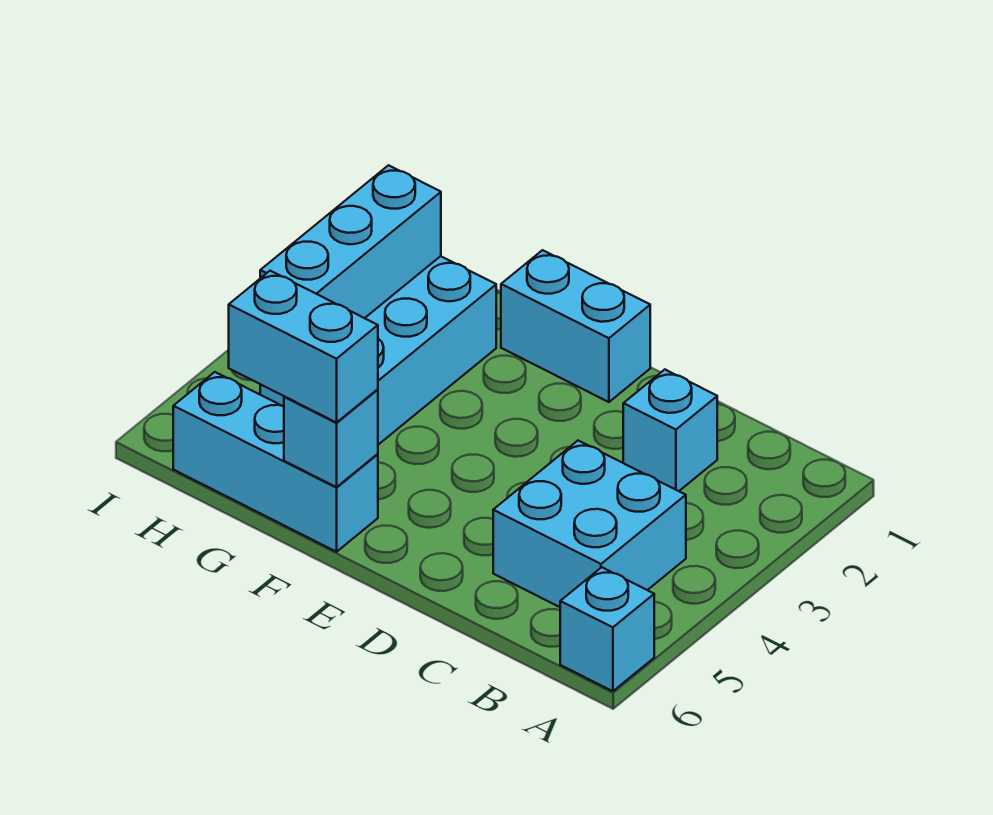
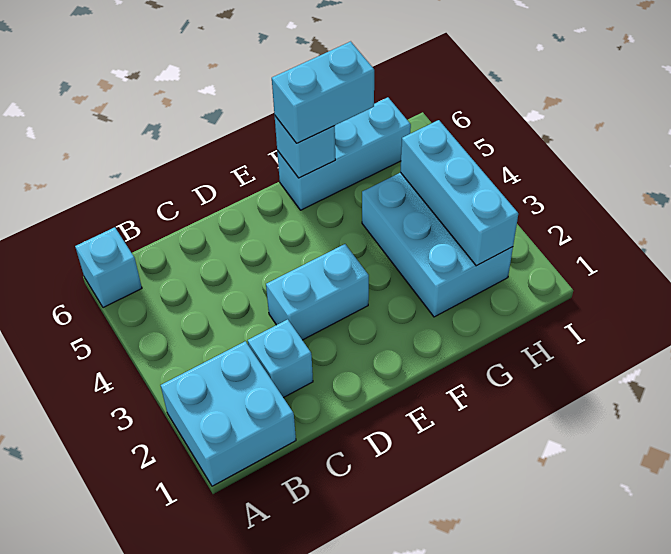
cyan 2x2 brick [493,441,686,607] -> cyan 2x2 brick moved to [161,341,296,486]
cyan 1x2 brick [501,250,650,402] -> cyan 1x2 brick moved to [266,244,369,340]

